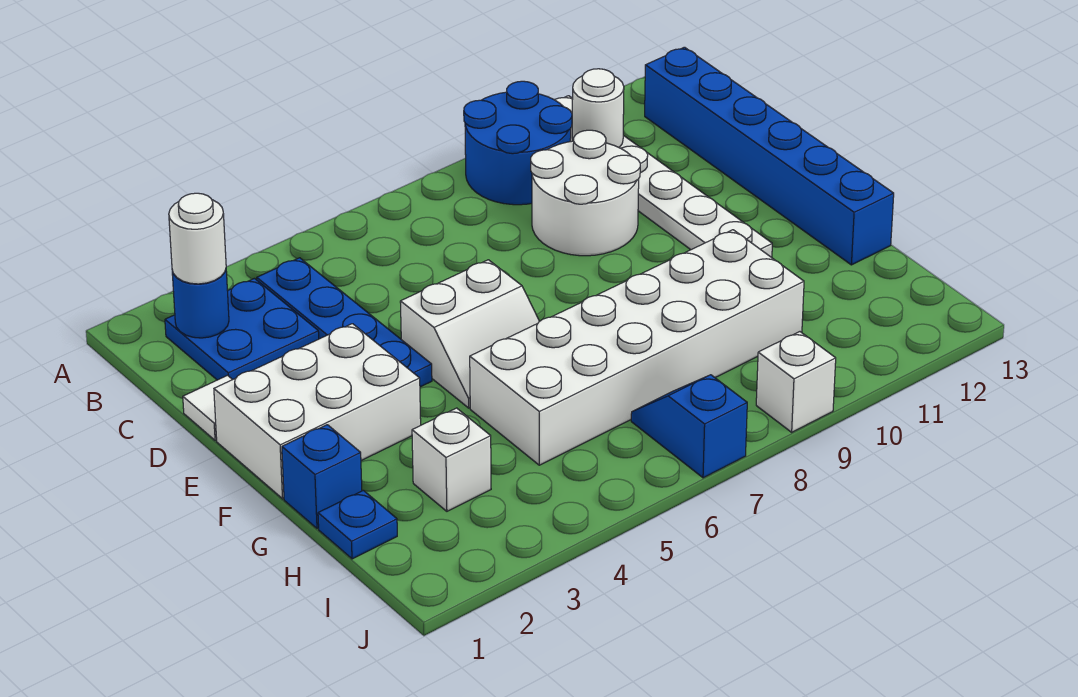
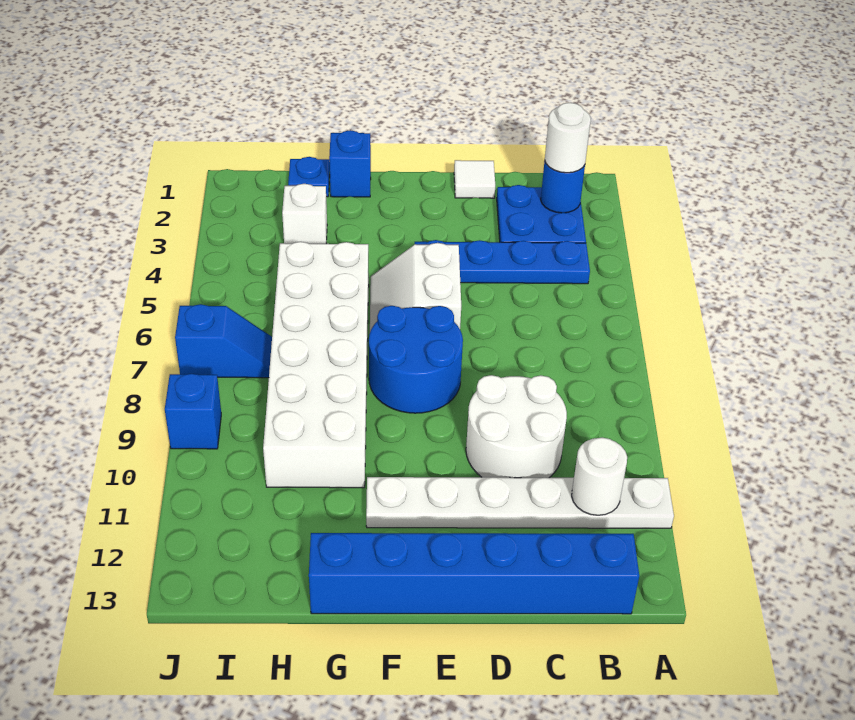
blue 2x2 round brick [464,81,572,205] -> blue 2x2 round brick moved to [369,306,463,413]
white 2x3 brick [214,324,421,499] -> none
white 1x1 brick [756,332,836,432] -> blue 1x1 brick [165,374,221,449]

